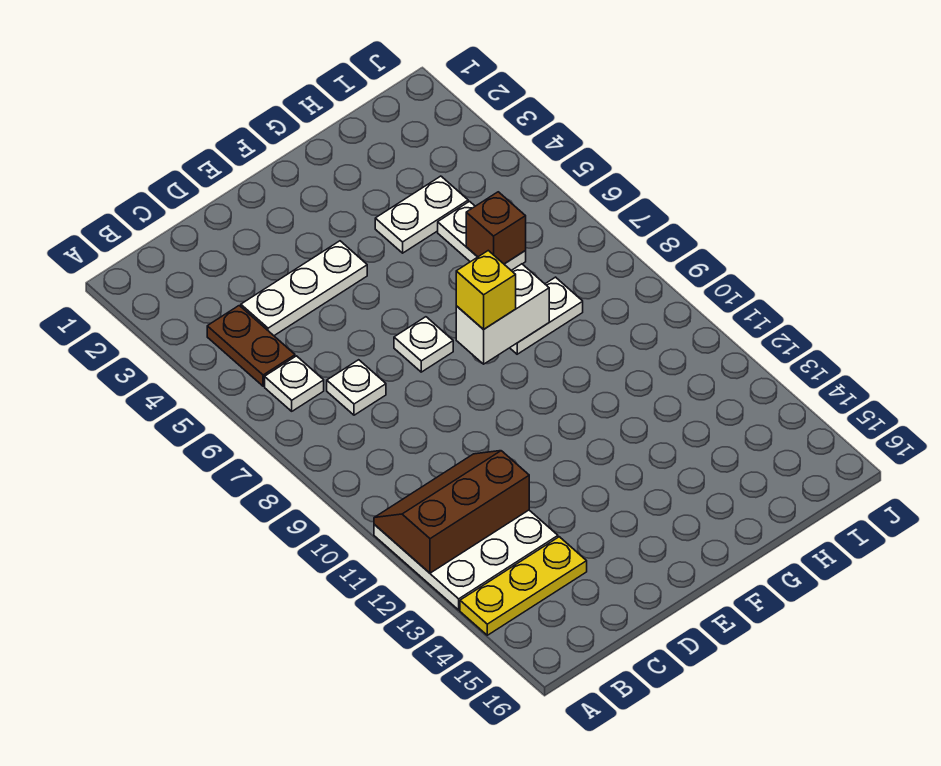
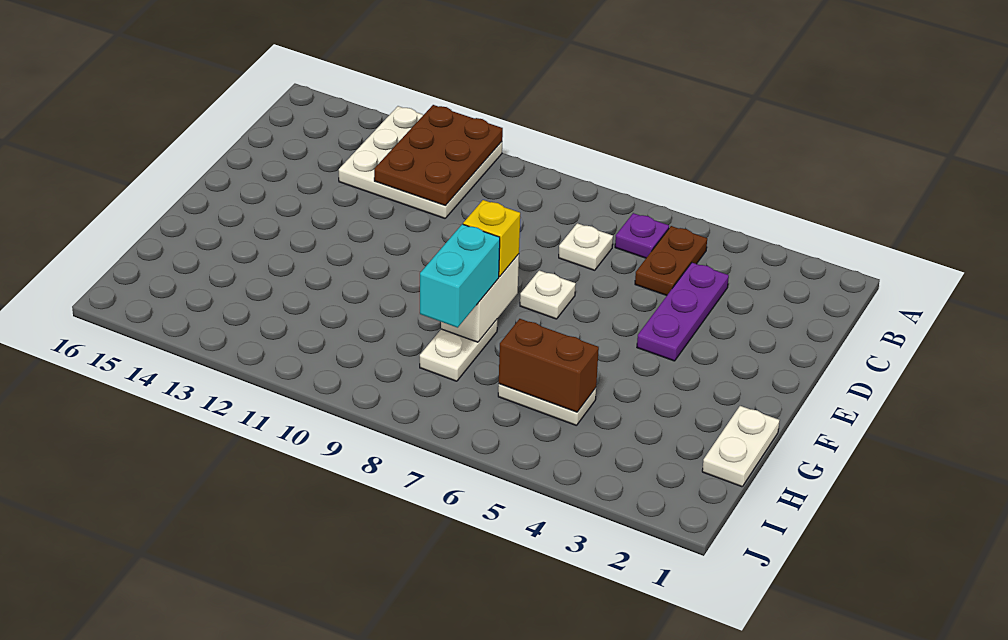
brown 2x3 slope [374,451,529,573] -> brown 2x3 plate [374,105,503,206]
yellow 1x3 plate [460,537,587,635] -> none
brown 1x2 plate [207,306,295,386] -> brown 1x2 plate turned to [635,226,707,296]
white 1x1 plate [265,356,324,411] -> purple 1x1 plate [615,213,669,258]
white 1x3 plate [241,241,367,336] -> purple 1x3 plate [637,263,729,361]
white 1x2 plate [375,176,468,253] -> white 1x2 plate moved to [702,406,780,487]
none -> cyan 1x2 brick [420,224,500,328]
brown 1x1 brick [466,192,526,264] -> brown 1x2 brick [499,319,599,412]

